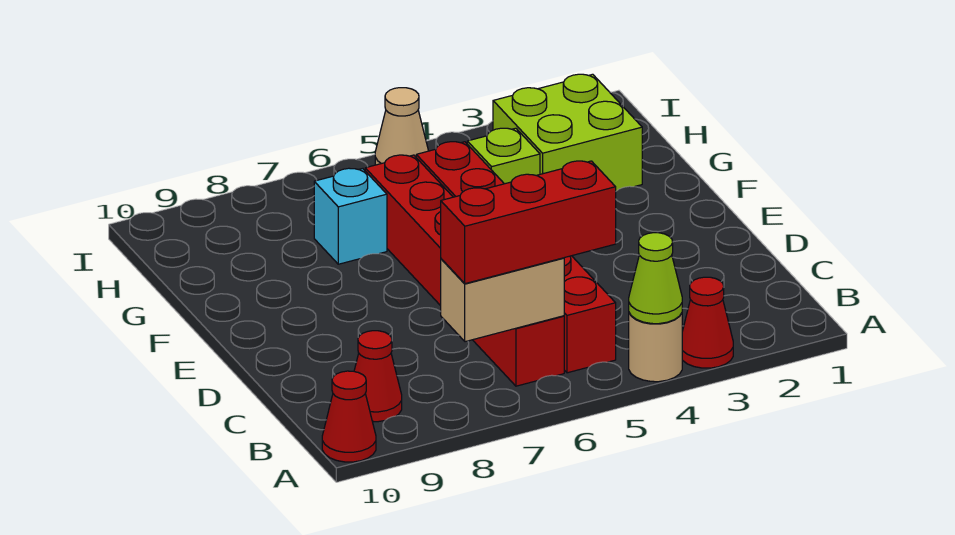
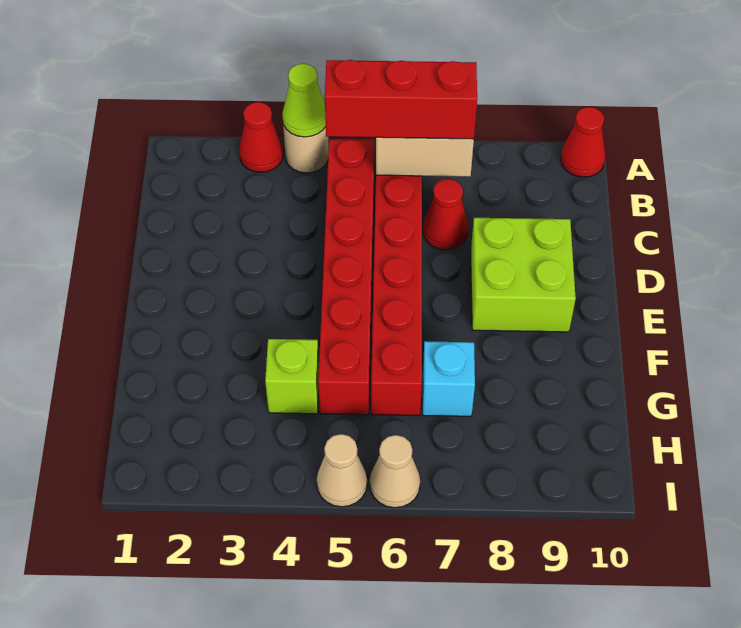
red 1x1 cone [354,331,402,422] -> red 1x1 cone moved to [423,179,468,250]
lime 2x2 brick [493,74,642,191] -> lime 2x2 brick moved to [471,218,576,332]
none -> tan 1x1 cone [370,435,420,508]

